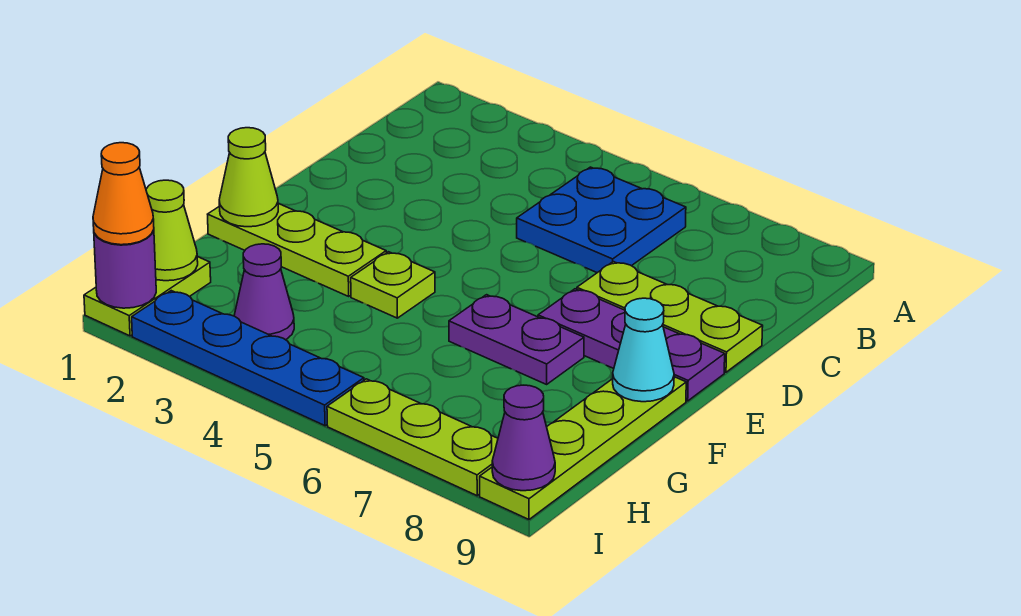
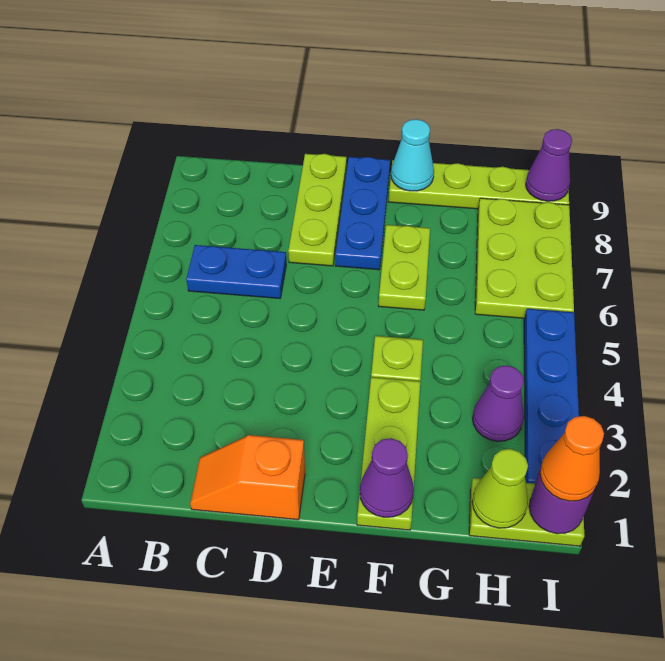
blue 2x2 plate [517,167,686,273] -> blue 1x2 plate [186,245,286,299]
none -> orange 1x2 slope [190,435,305,520]
purple 1x3 plate [538,289,725,401] -> blue 1x3 plate [335,157,390,270]
lime 1x1 cone [219,128,278,227] -> purple 1x1 cone [360,438,414,517]
purple 1x2 plate [449,295,584,384] -> lime 1x2 plate [379,225,430,310]
lime 1x3 plate [327,379,498,496] -> lime 2x3 plate [475,198,574,318]

